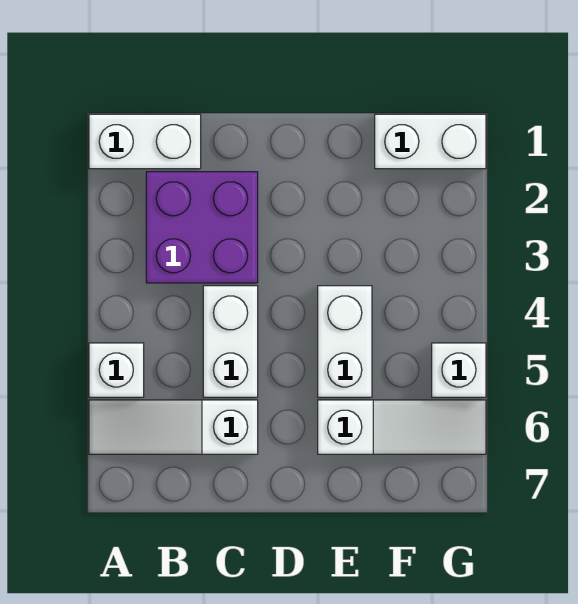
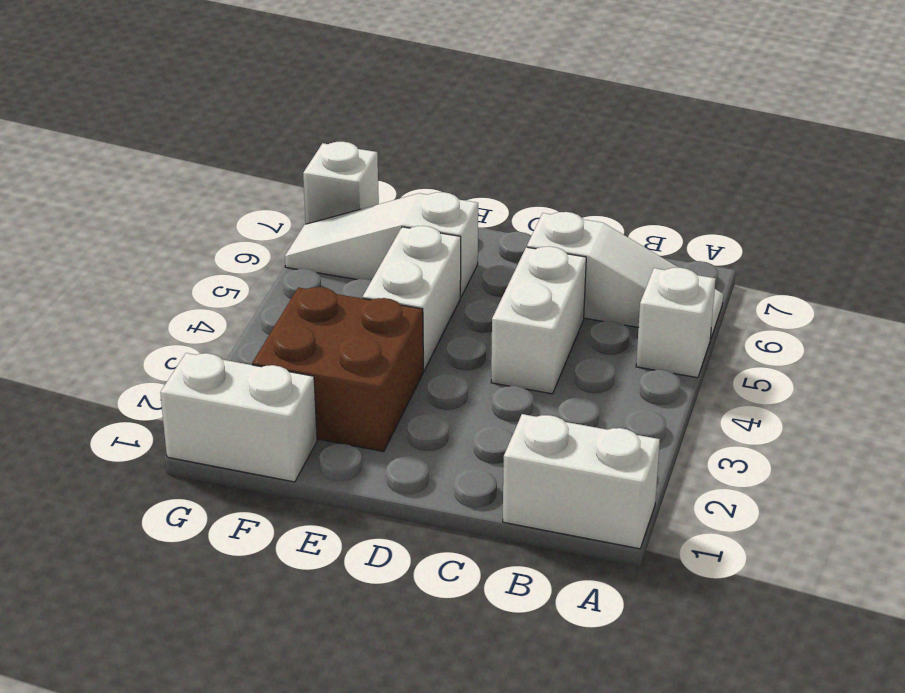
purple 2x2 brick [146,172,258,283] -> none
none -> brown 2x2 brick [252,287,423,452]
white 1x1 brick [432,343,486,397] -> white 1x1 brick moved to [303,142,379,224]

